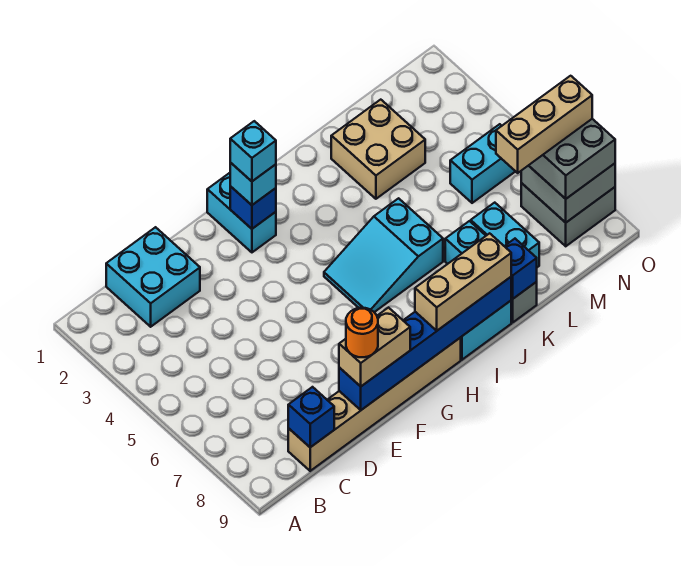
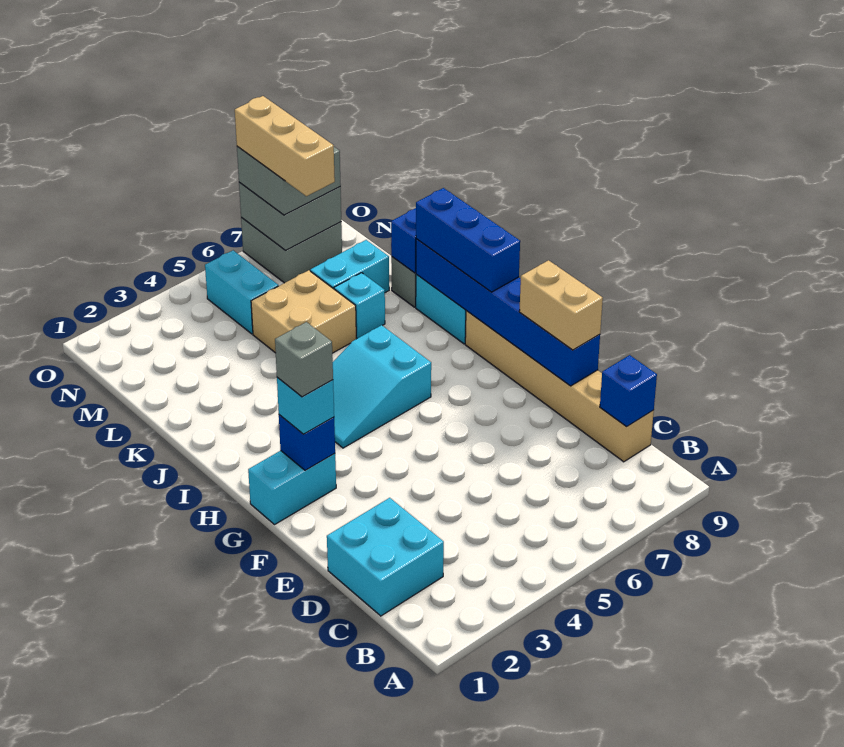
orange 1x1 round brick [346,308,378,357] -> none
cyan 1x1 brick [230,121,276,181] -> grey 1x1 brick [275,322,333,397]
cyan 2x3 slope [324,198,443,312] -> cyan 2x3 slope turned to [333,325,431,448]
tan 1x3 brick [415,233,511,331] -> blue 1x3 brick [416,188,520,292]
tan 2x2 brick [331,100,425,199] -> tan 2x2 brick moved to [251,270,356,353]

